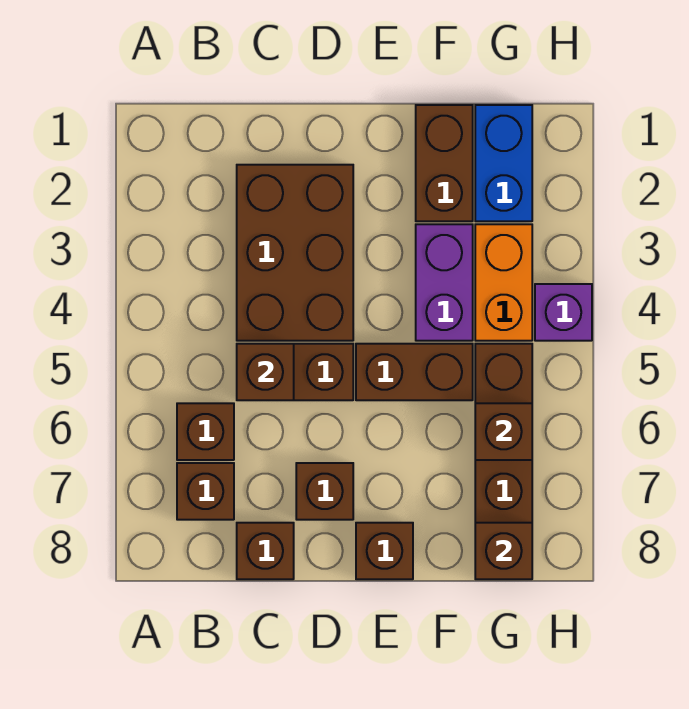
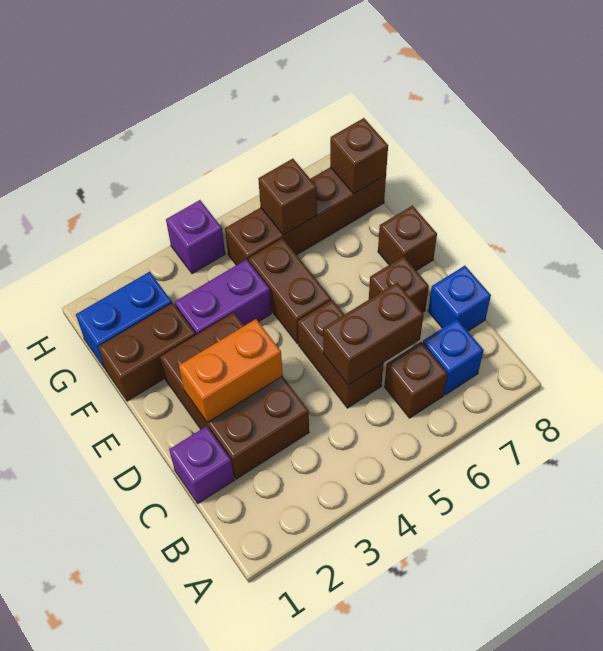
brown 1x1 brick [177,463,234,520] -> blue 1x1 brick [423,319,483,395]
none -> purple 1x1 brick [169,426,234,503]
brown 2x3 brick [237,165,353,341] -> brown 2x3 brick turned to [160,313,309,479]
brown 1x1 brick [237,344,294,400] -> brown 1x2 brick [323,283,424,385]
brown 1x1 brick [237,523,294,579] -> blue 1x1 brick [428,266,491,331]
orange 1x2 brick [475,224,532,341] -> orange 1x2 brick moved to [179,319,283,423]

